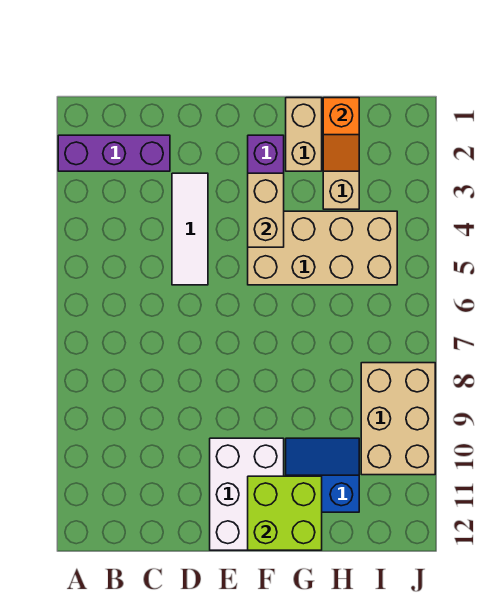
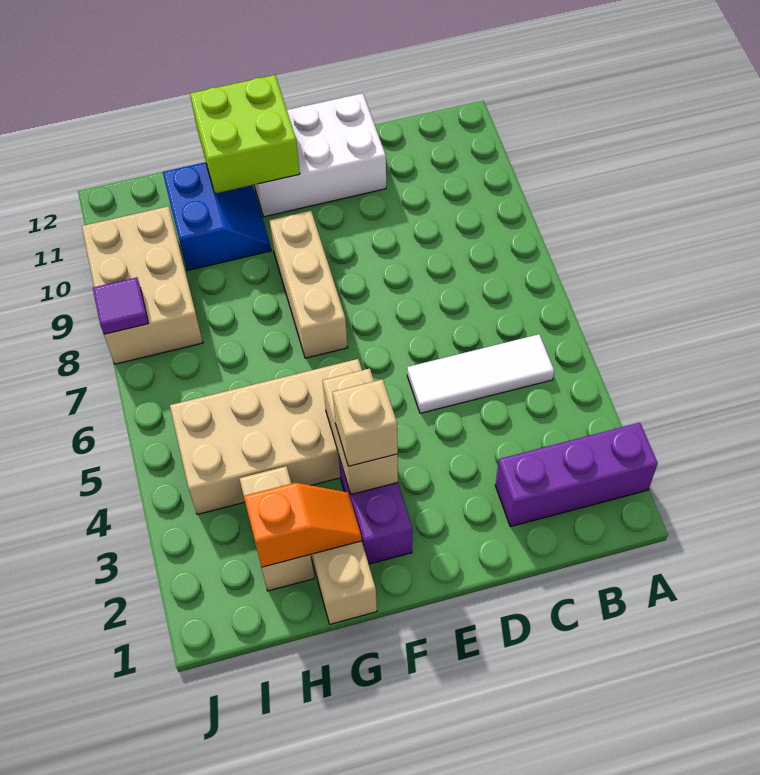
white 1x3 tile [172,173,208,285] -> white 1x3 tile turned to [407,334,554,413]
white 2x3 brick [210,438,284,550] -> white 2x3 brick turned to [254,93,386,217]
none -> tan 1x1 brick [333,379,398,466]
none -> tan 1x3 brick [269,211,348,358]
blue 2x2 slope [286,438,359,512] -> blue 2x2 slope turned to [163,162,271,271]
orange 1x2 slope [323,98,359,171] -> orange 1x2 slope turned to [244,483,362,567]
none -> purple 1x1 tile [93,277,148,334]

